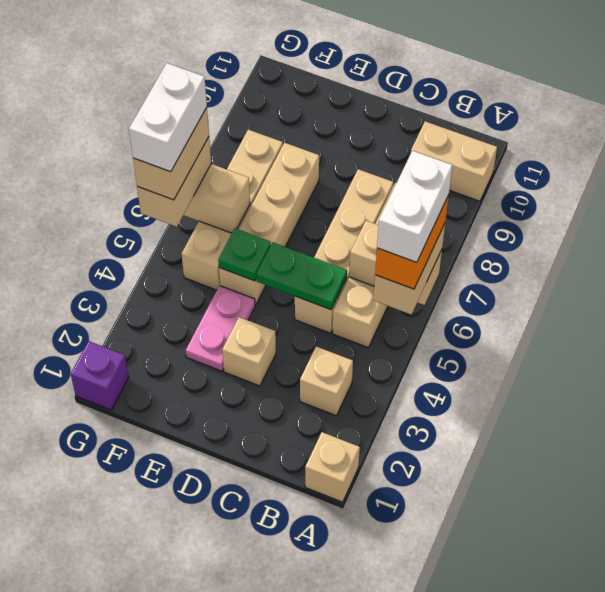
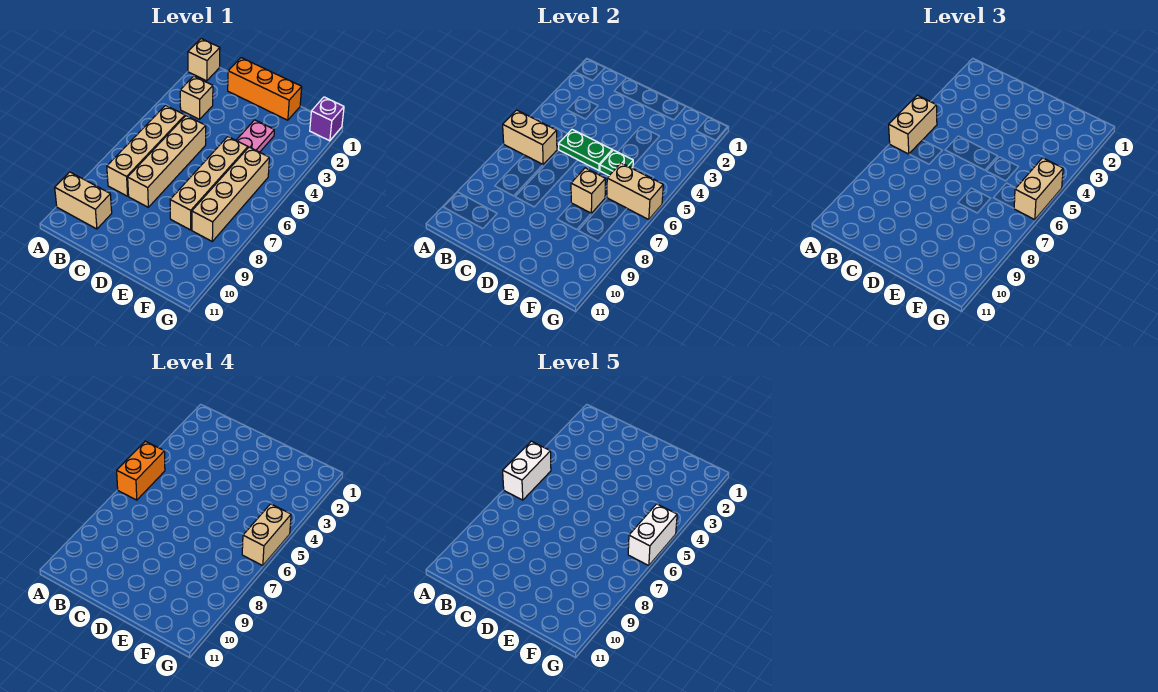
none -> orange 1x3 brick [228,58,302,120]
tan 1x1 brick [222,317,276,386] -> tan 1x1 brick moved to [571,168,606,213]

